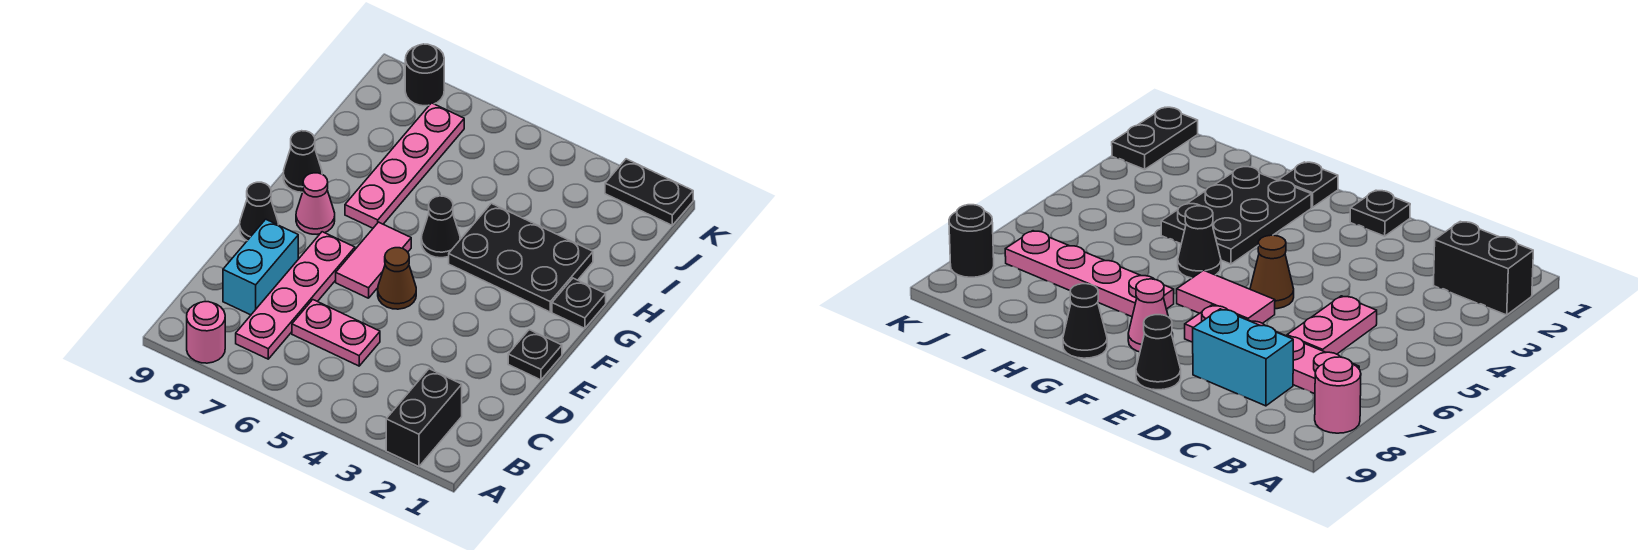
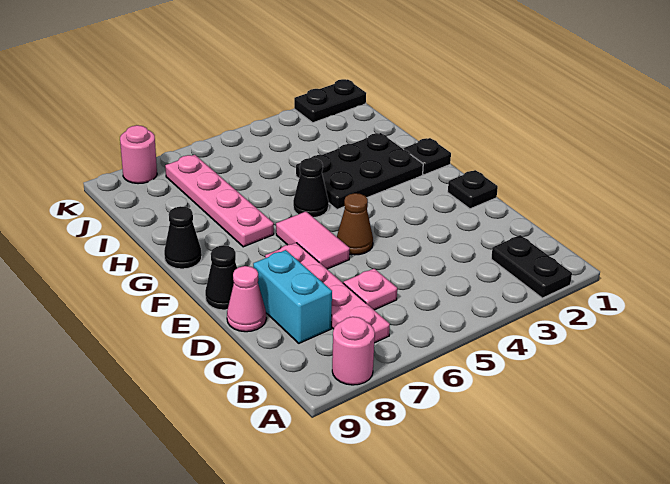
black 1x2 brick [386,369,462,467] -> black 1x2 plate [491,235,572,298]
pink 1x2 plate [292,300,380,366] -> pink 1x1 plate [343,269,397,310]
pink 1x1 cone [296,173,335,234] -> pink 1x1 cone moved to [227,266,266,332]
black 1x1 round brick [405,44,444,106] -> pink 1x1 round brick [120,125,157,184]

